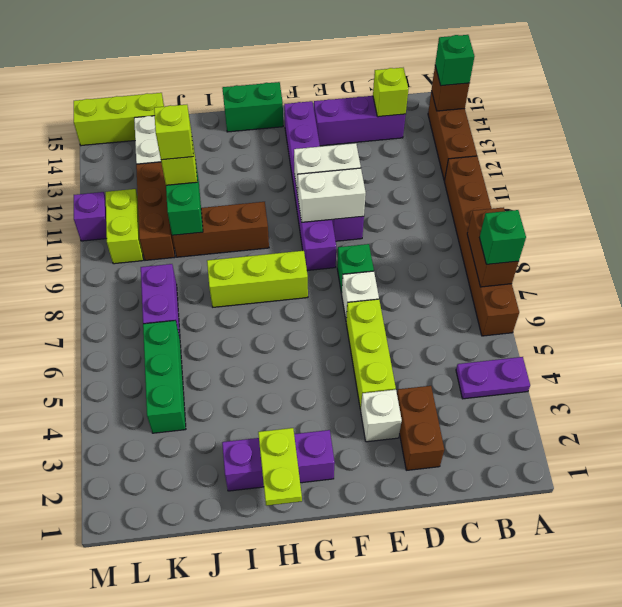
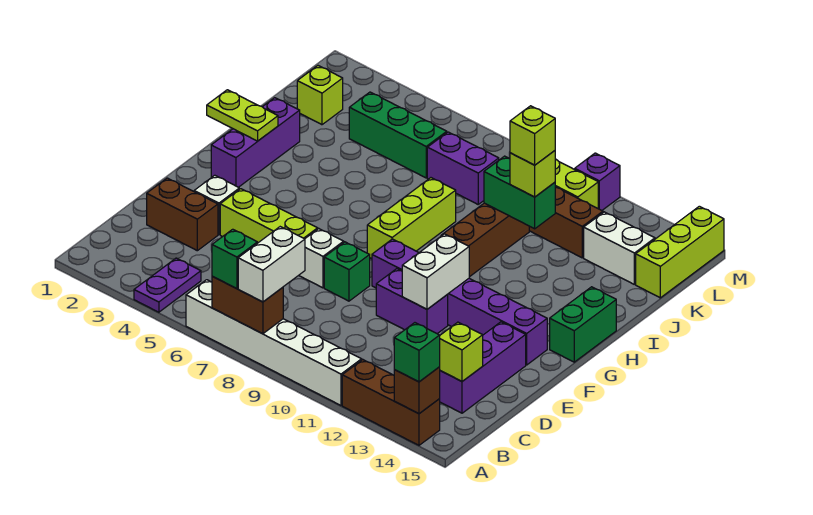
brown 1x6 brick [444,156,519,336] -> white 1x6 brick [186,280,362,405]
white 1x2 brick [298,168,366,222] -> white 1x2 brick moved to [238,227,305,302]
none -> lime 1x1 brick [297,66,343,125]

